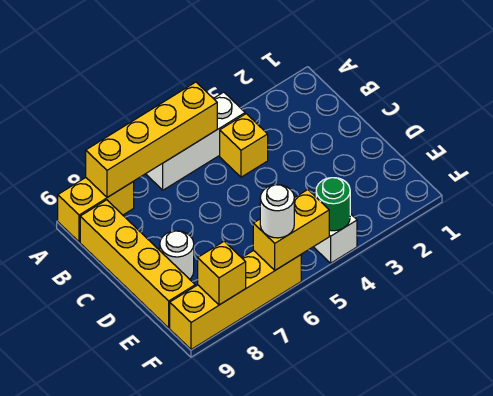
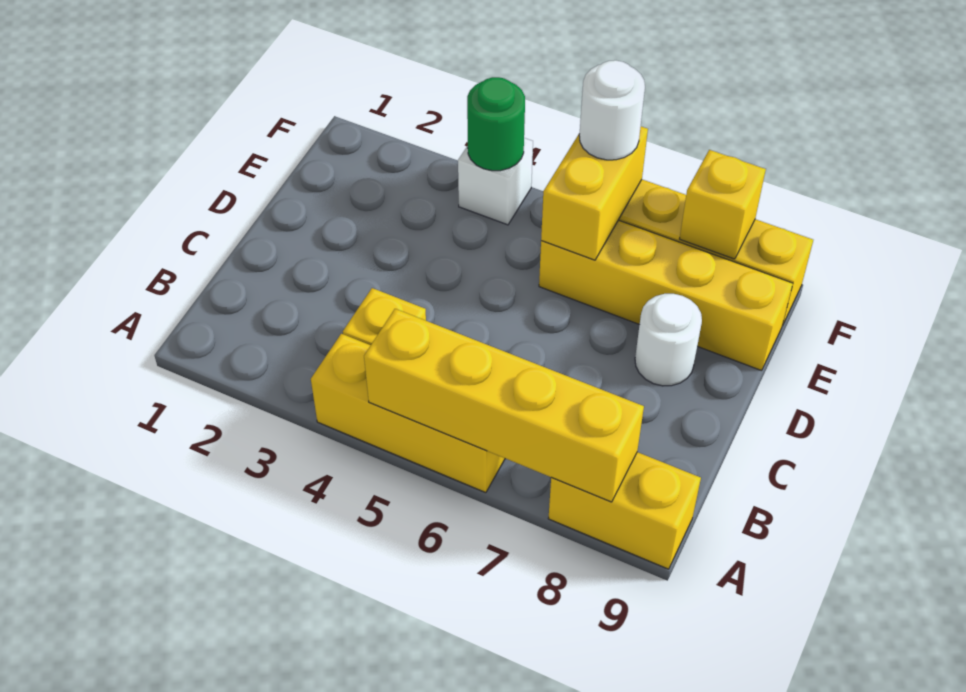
white 1x3 brick [146,92,245,190] -> yellow 1x3 brick [311,334,505,493]
yellow 1x4 brick [80,200,195,328] -> yellow 1x4 brick turned to [539,220,793,371]
yellow 1x2 brick [253,190,329,270] -> yellow 1x2 brick turned to [541,126,648,260]

